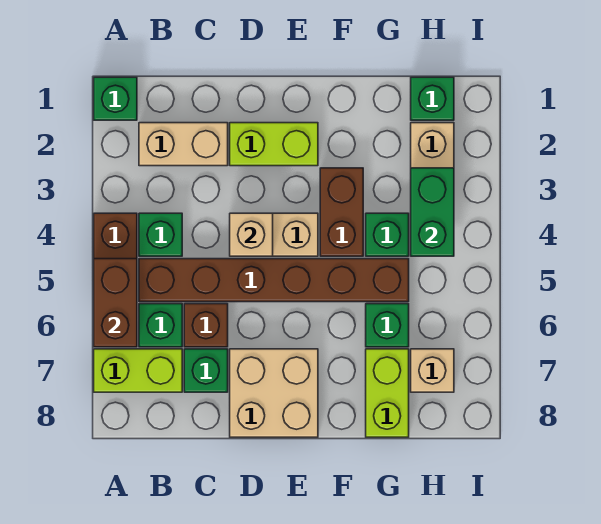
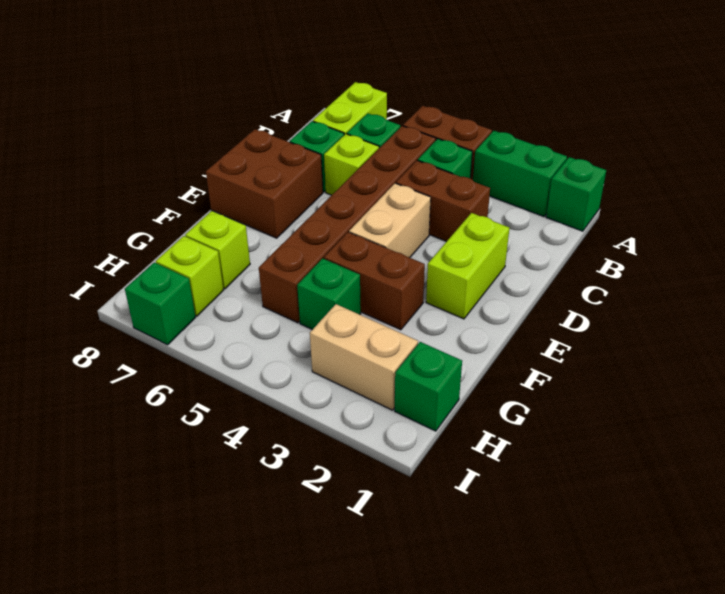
brown 1x2 brick [94,259,137,347] -> brown 1x2 brick moved to [396,160,490,242]
tan 1x2 brick [139,123,228,166] -> none
brown 1x1 brick [184,304,228,347] -> lime 1x1 brick [324,134,379,195]
tan 1x1 brick [230,213,273,256] -> none
tan 2x2 brick [230,349,318,437] -> brown 2x2 brick [206,129,323,238]
green 1x1 brick [366,304,409,347] -> green 1x1 brick moved to [125,262,196,345]
lime 1x2 brick [366,349,409,437] -> lime 1x1 brick [185,211,250,289]
green 1x2 brick [411,168,454,256] -> green 1x2 brick moved to [473,131,567,217]
tan 1x1 brick [411,349,454,392] -> lime 1x1 brick [156,236,223,316]

